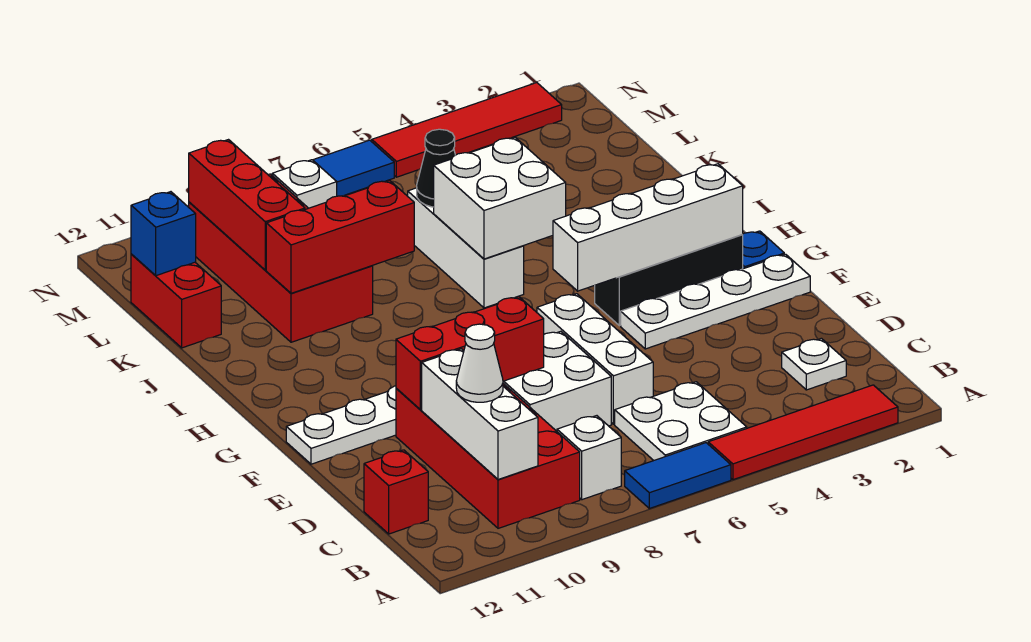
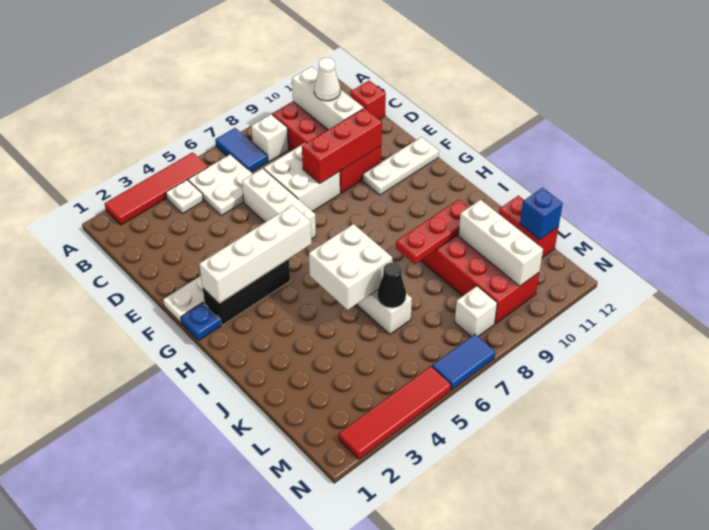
blue 1x2 tile [625,443,731,508] -> blue 1x2 tile turned to [215,128,268,172]
white 1x1 plate [782,338,846,390] -> white 1x1 plate moved to [166,180,203,214]
red 1x3 brick [266,180,414,293] -> red 1x3 plate [396,199,469,264]
red 1x3 brick [189,140,305,270] -> white 1x3 brick [458,200,543,286]

